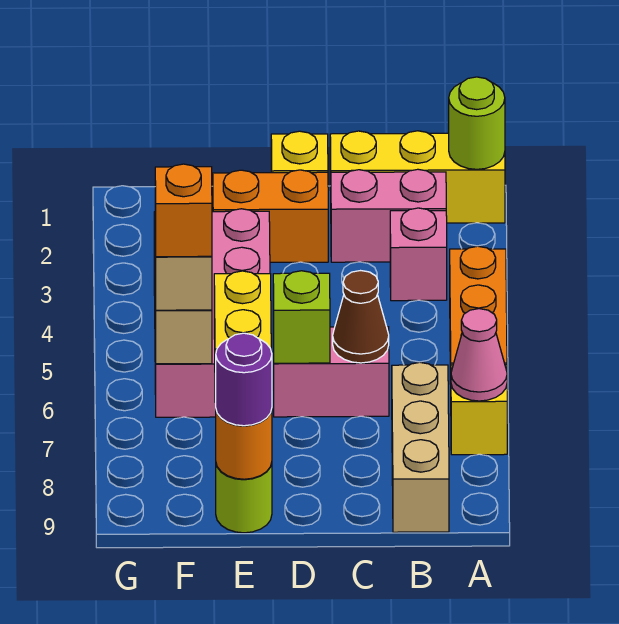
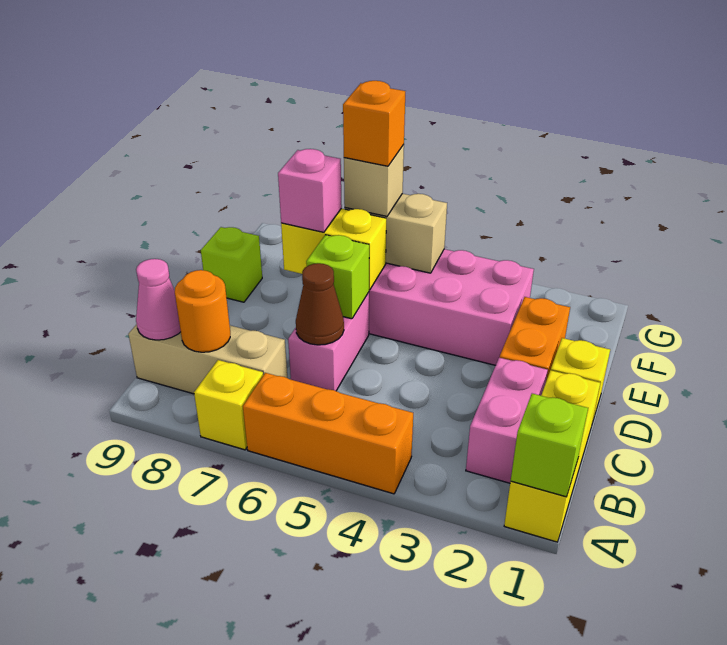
lime 1x1 round brick [449,77,505,169] -> lime 1x1 brick [511,394,588,497]
pink 1x1 cone [451,309,507,401] -> pink 1x1 cone moved to [136,259,181,340]
pink 1x1 brick [390,208,447,301] -> pink 1x1 brick moved to [278,149,342,232]
lime 1x1 round brick [216,463,272,533] -> lime 1x1 brick [201,227,262,302]
orange 1x1 round brick [216,409,272,479] -> orange 1x1 round brick moved to [175,270,230,352]
purple 1x1 round brick [216,333,272,426] -> none

